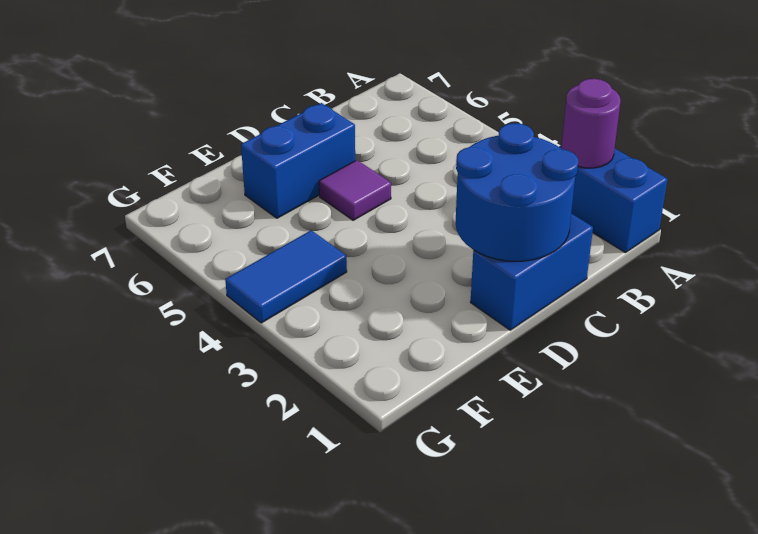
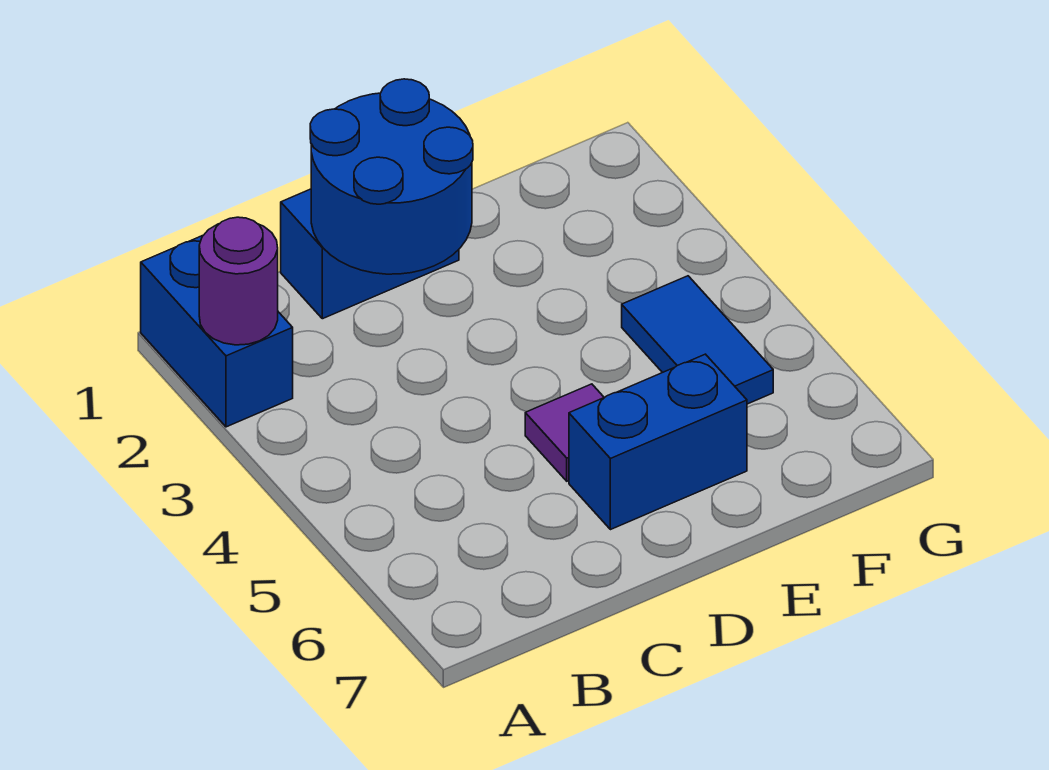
blue 1x2 tile [225,230,347,323] -> blue 1x2 tile turned to [622,276,773,404]

